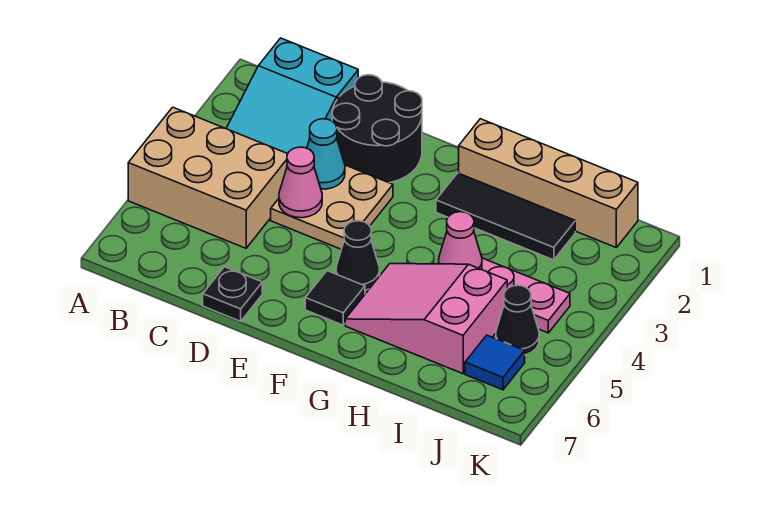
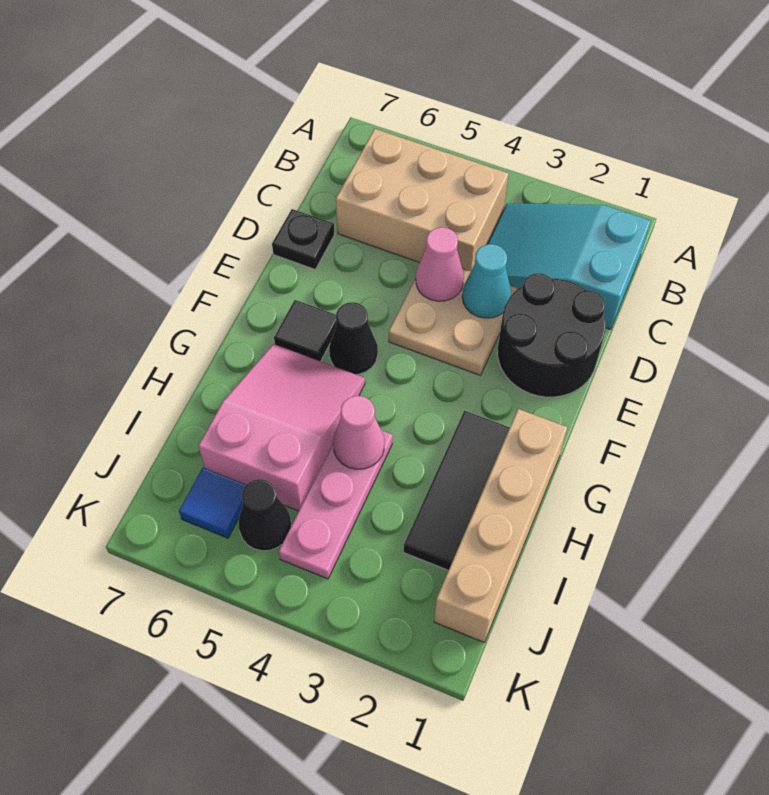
tan 2x3 brick [128,107,287,248] -> tan 2x3 brick turned to [336,129,509,271]

